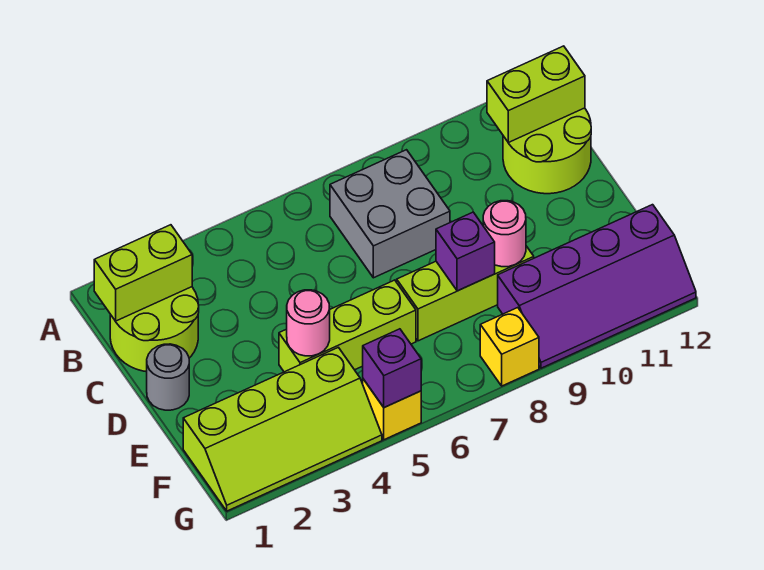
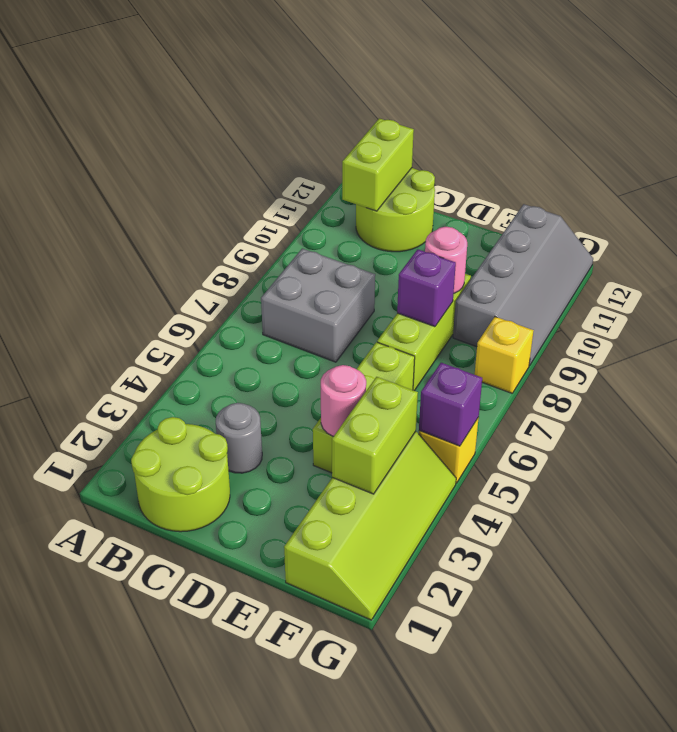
lime 1x2 brick [94,225,192,321] -> lime 1x2 brick moved to [332,377,418,494]
grey 1x1 round brick [147,344,189,410] -> grey 1x1 round brick moved to [216,403,262,473]
purple 2x4 slope [498,205,696,368] -> grey 2x4 slope [453,204,593,366]

